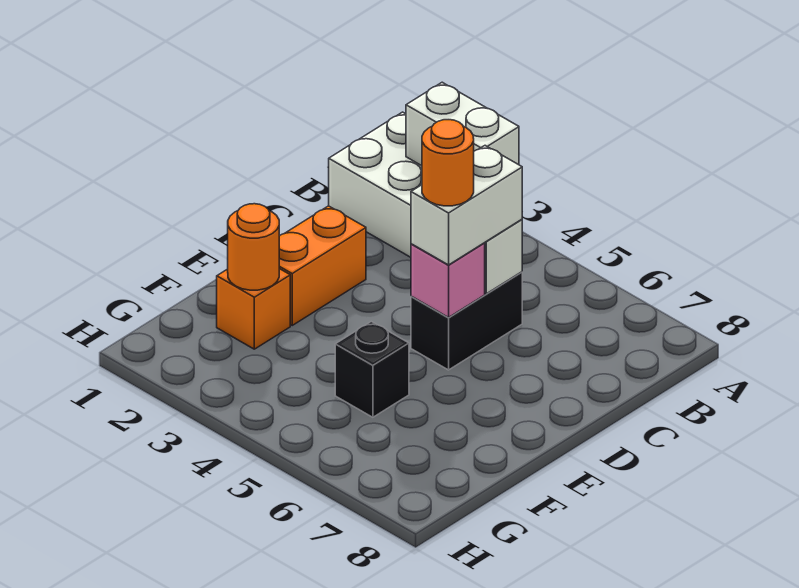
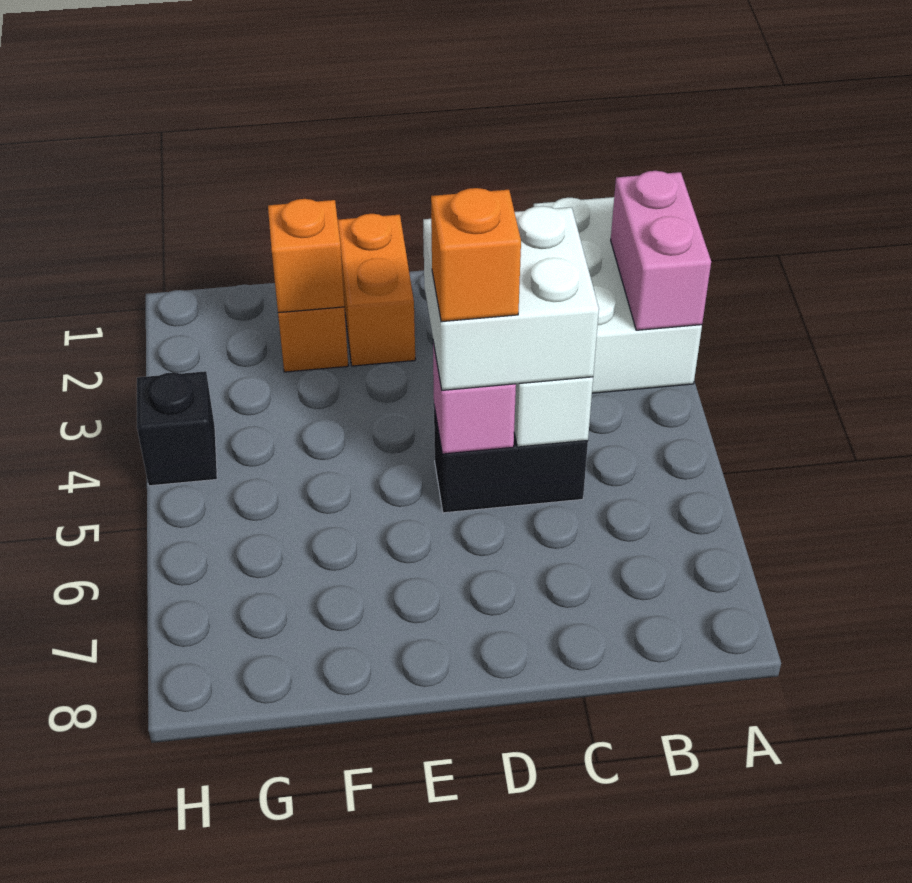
white 1x2 brick [406,82,519,166] -> pink 1x2 brick [611,171,711,330]
white 1x2 brick [411,146,522,265] -> white 2x2 brick [423,206,599,390]
orange 1x2 brick [279,206,366,325] -> orange 1x2 brick turned to [338,214,415,366]
orange 1x1 round brick [422,120,474,206] -> orange 1x1 brick [431,188,521,322]
orange 1x1 round brick [228,204,279,290] -> orange 1x1 brick [268,199,344,313]
black 1x1 brick [335,322,409,417] -> black 1x1 brick moved to [137,371,217,486]

